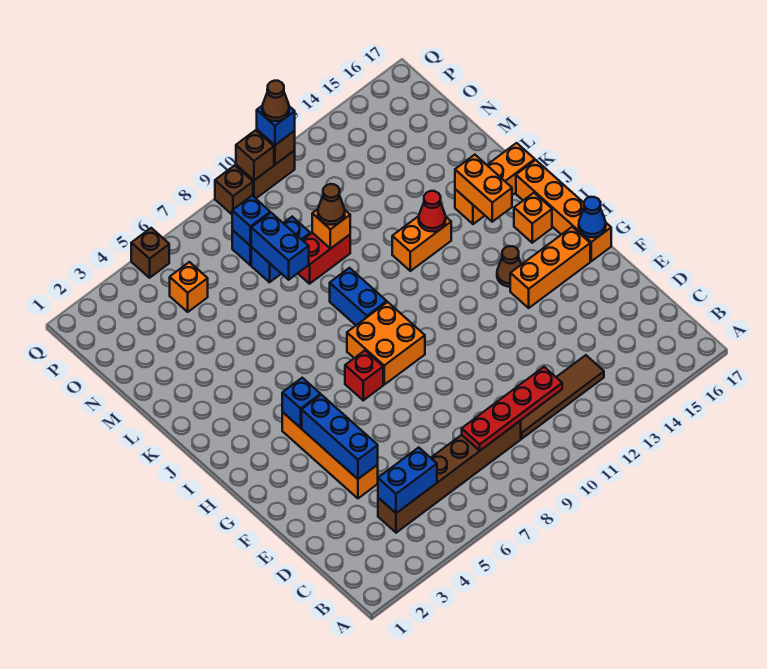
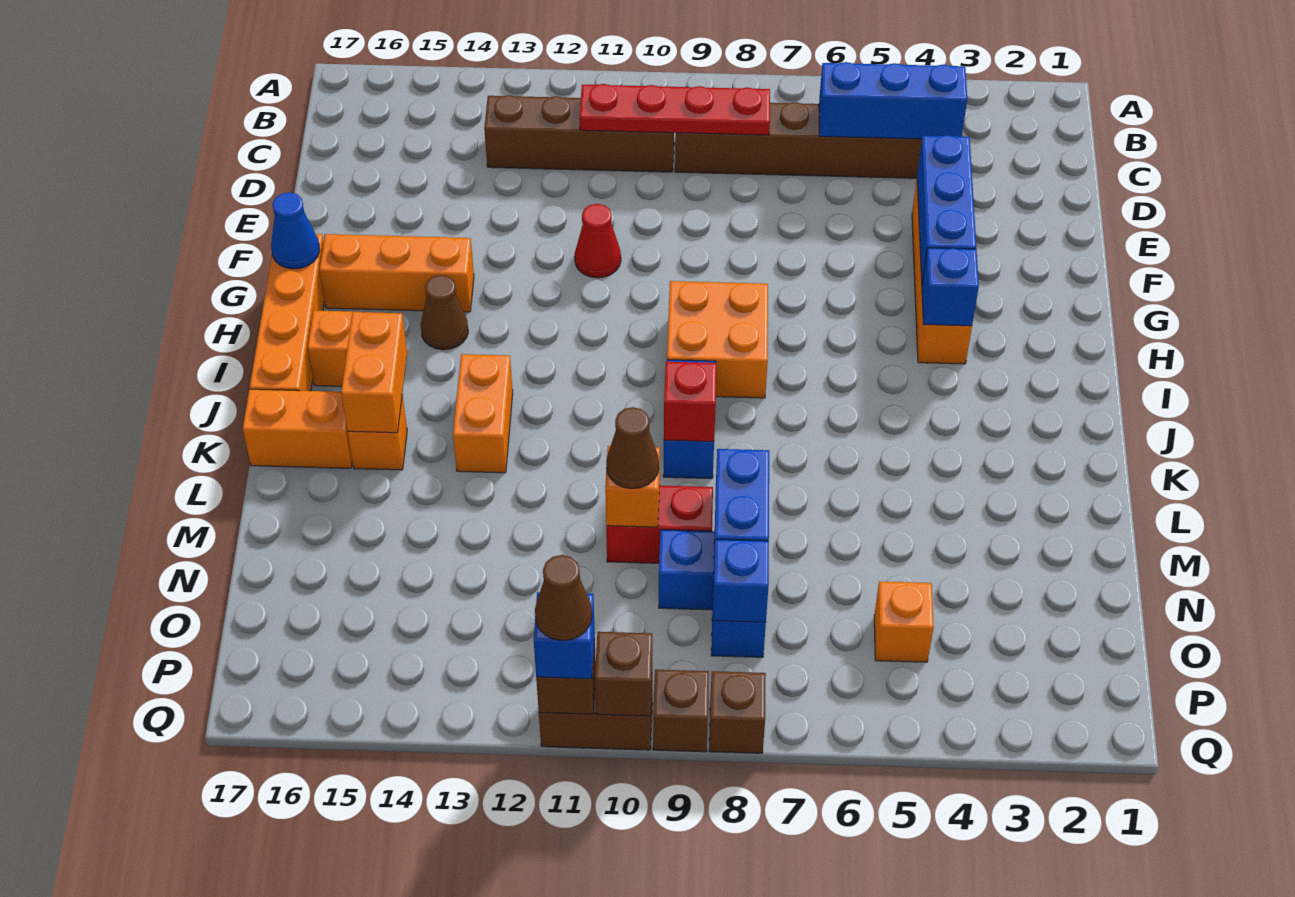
blue 1x2 brick [378,447,437,513] -> blue 1x3 brick [819,62,967,139]
brown 1x4 tile [521,355,604,439] -> brown 1x4 brick [484,95,674,172]
red 1x1 brick [345,351,383,400] -> red 1x1 brick moved to [664,362,716,442]
orange 1x2 brick [392,216,451,271] -> orange 1x2 brick turned to [453,354,513,473]
red 1x1 cone [419,191,446,232] -> red 1x1 cone moved to [575,204,621,278]
brown 1x1 brick [131,228,169,278] -> brown 1x1 brick moved to [709,671,766,753]

